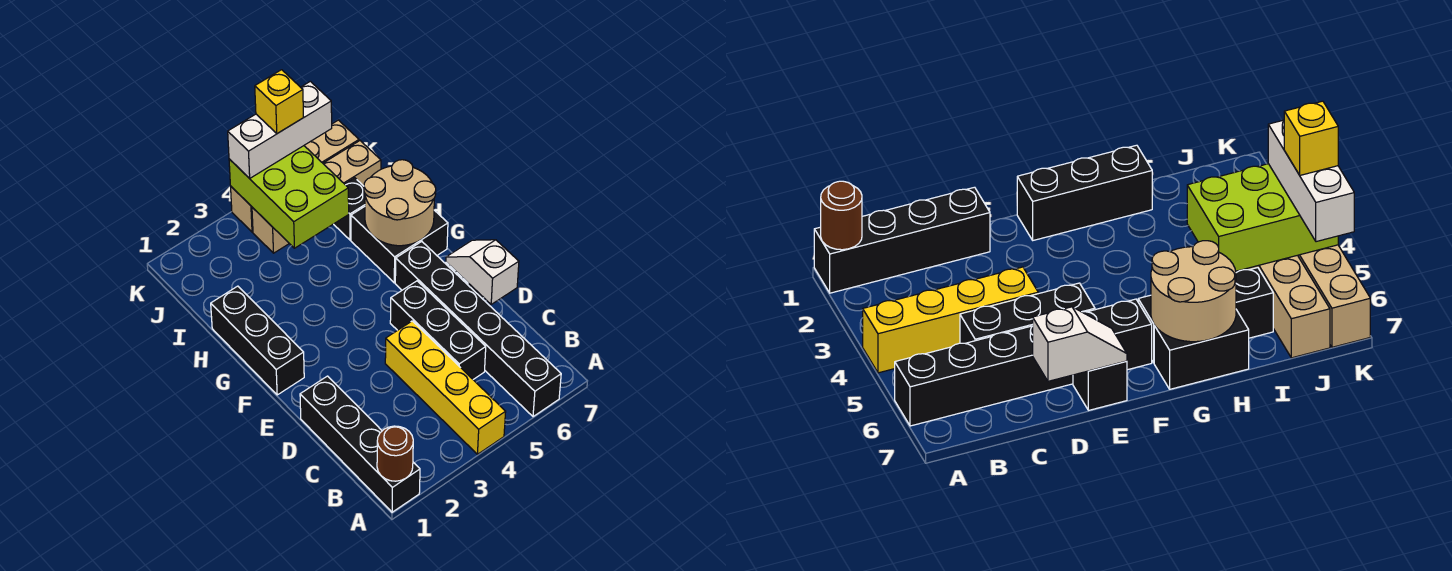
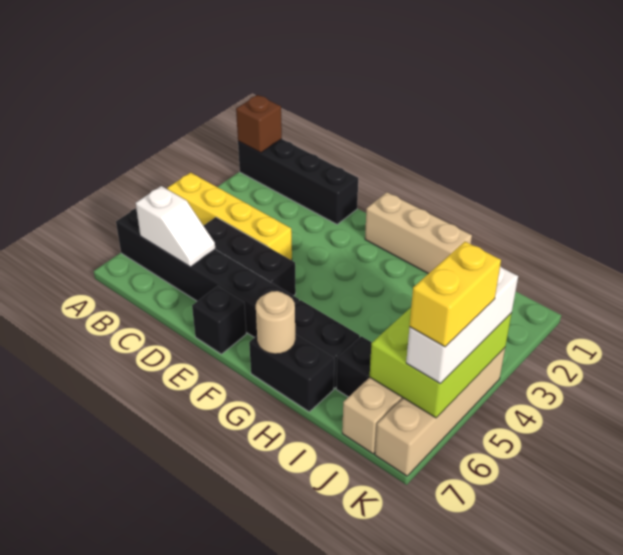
brown 1x1 round brick [377,426,413,481] -> brown 1x1 brick [236,95,282,153]
white 1x2 slope [446,240,519,304] -> white 1x2 slope moved to [136,186,215,267]
black 1x3 brick [211,286,304,395] -> tan 1x3 brick [365,192,472,274]
tan 2x2 round brick [364,160,436,246] -> tan 1x1 round brick [256,291,295,354]
lime 2x3 brick [229,146,349,248] -> lime 2x3 brick turned to [370,308,512,418]
yellow 1x1 brick [255,70,304,134] -> yellow 1x2 brick [410,242,501,347]

